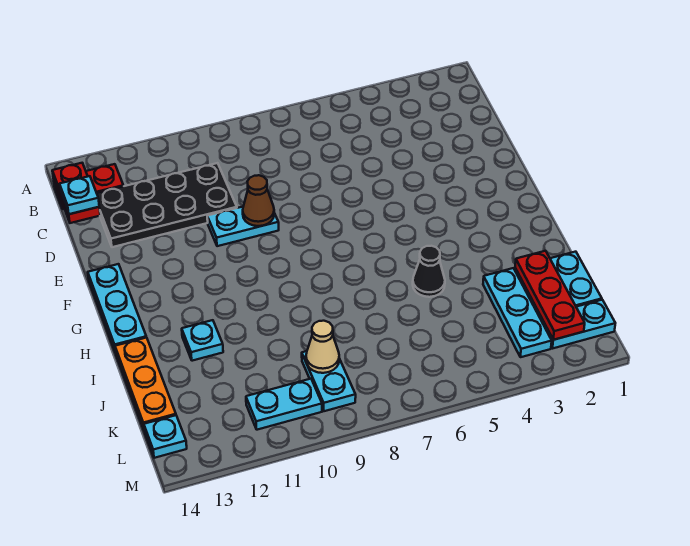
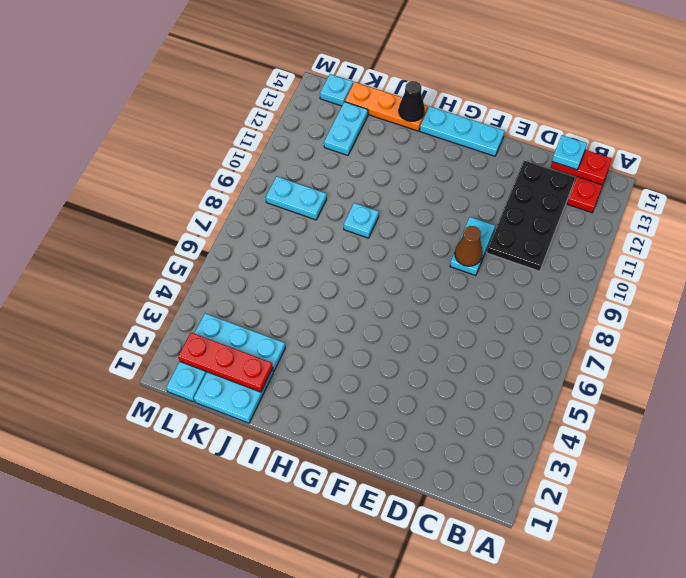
black 1x1 cone [413,246,445,297] -> black 1x1 cone moved to [399,81,425,122]
cyan 1x1 plate [182,320,223,361] -> cyan 1x1 plate moved to [344,203,379,238]
tan 1x1 cone [306,321,339,373] -> none
cyan 1x2 plate [246,379,322,430] -> cyan 1x2 plate moved to [324,102,368,155]

